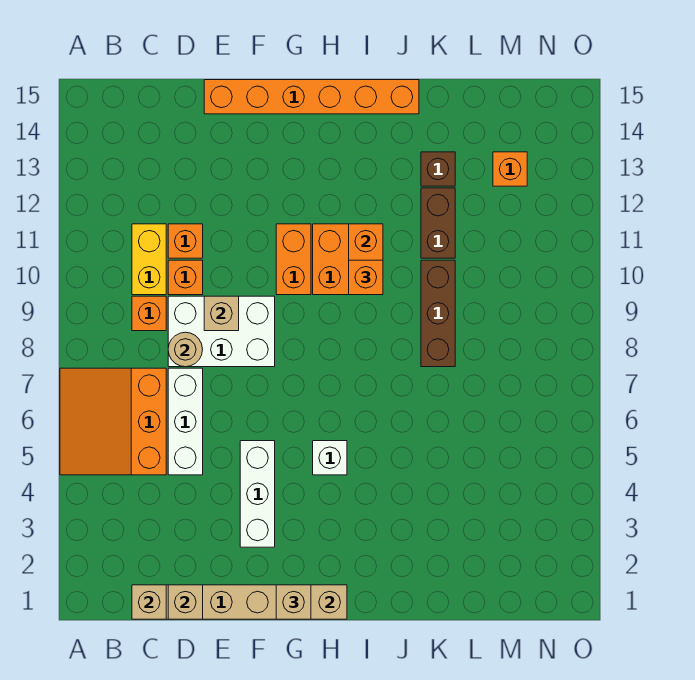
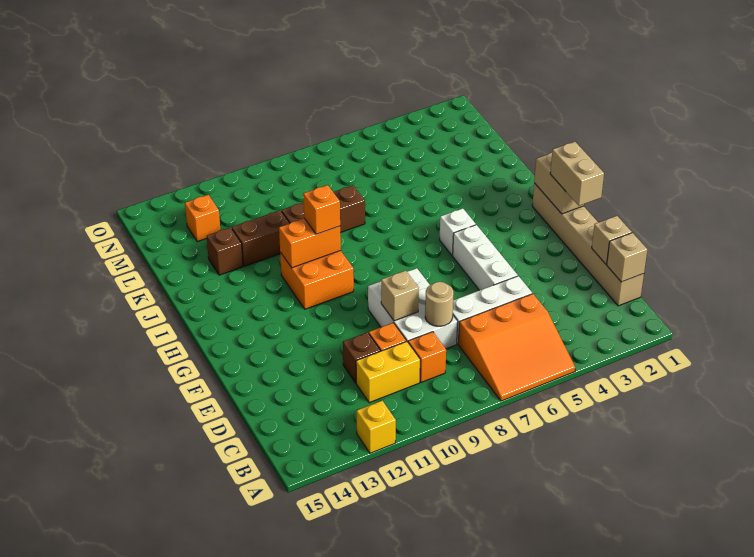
none -> yellow 1x1 brick [357,401,396,453]
orange 1x1 brick [168,224,203,258] -> brown 1x1 brick [343,332,380,383]
orange 1x6 brick [204,80,419,114] -> none
white 1x3 brick [240,441,275,547] -> white 1x3 brick turned to [453,225,518,290]
tan 1x1 brick [276,585,311,619] -> tan 1x2 brick [550,142,604,206]
orange 1x2 brick [276,224,311,295] -> none

